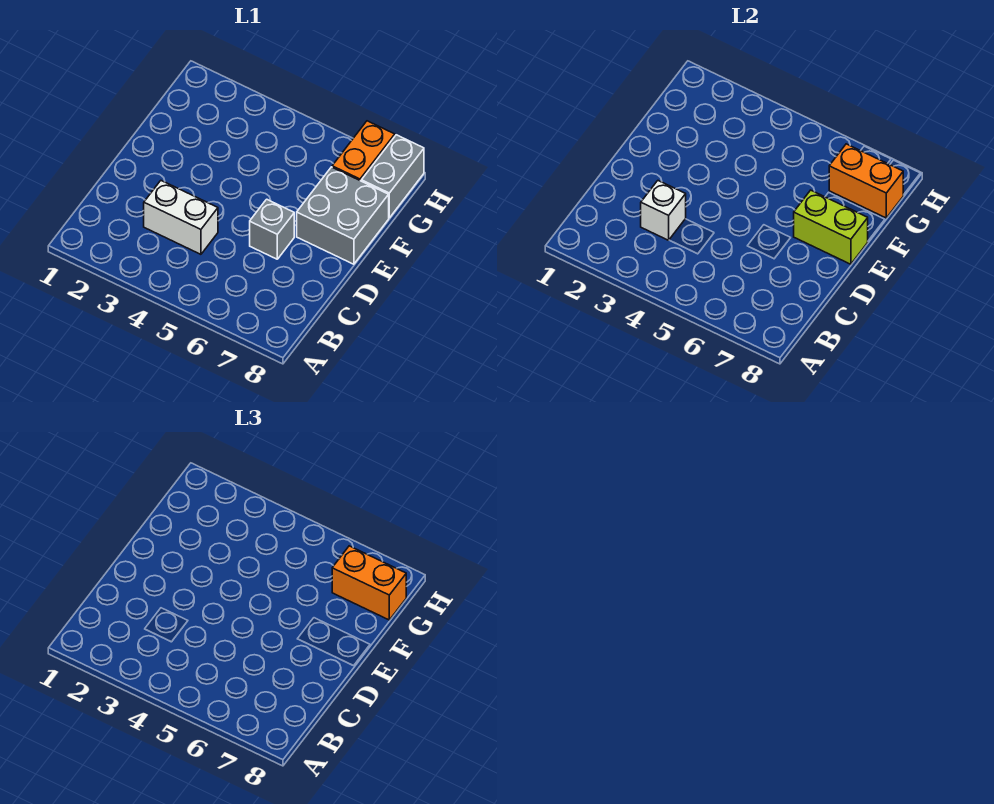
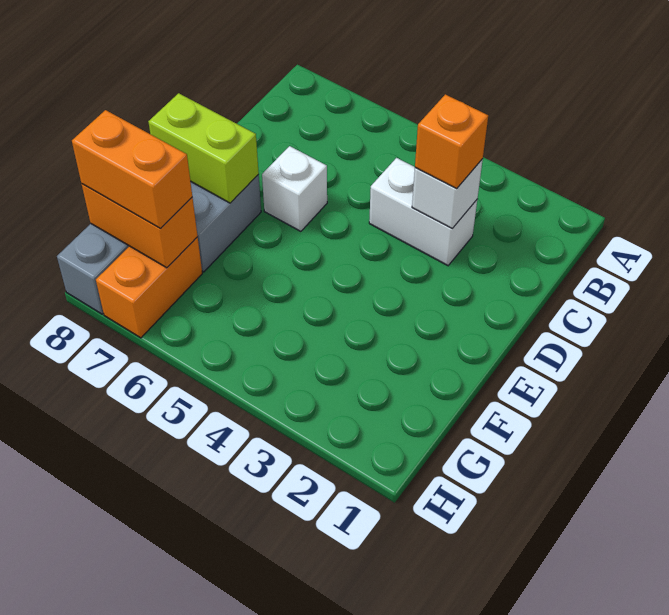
none -> orange 1x1 brick [415,94,488,188]
grey 1x1 brick [250,199,294,259] -> white 1x1 brick [262,146,327,231]

